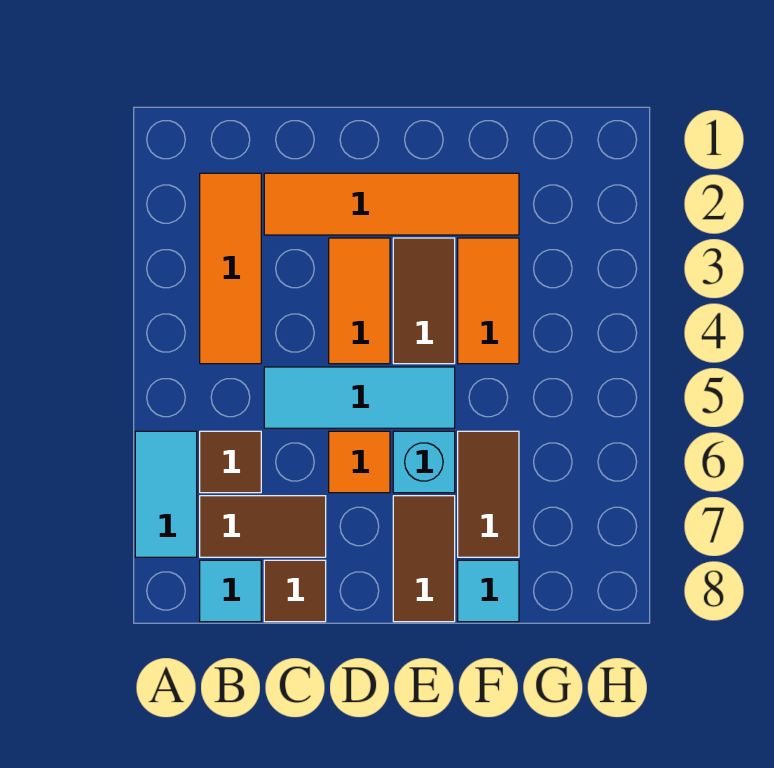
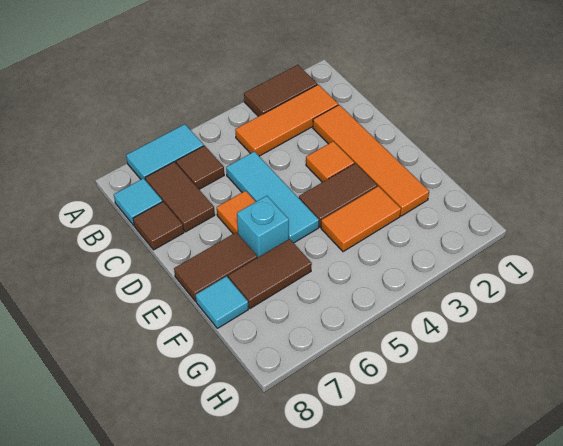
none -> brown 1x2 tile [244,65,317,116]
orange 1x2 tile [329,238,390,364] -> orange 1x1 tile [306,141,354,182]

